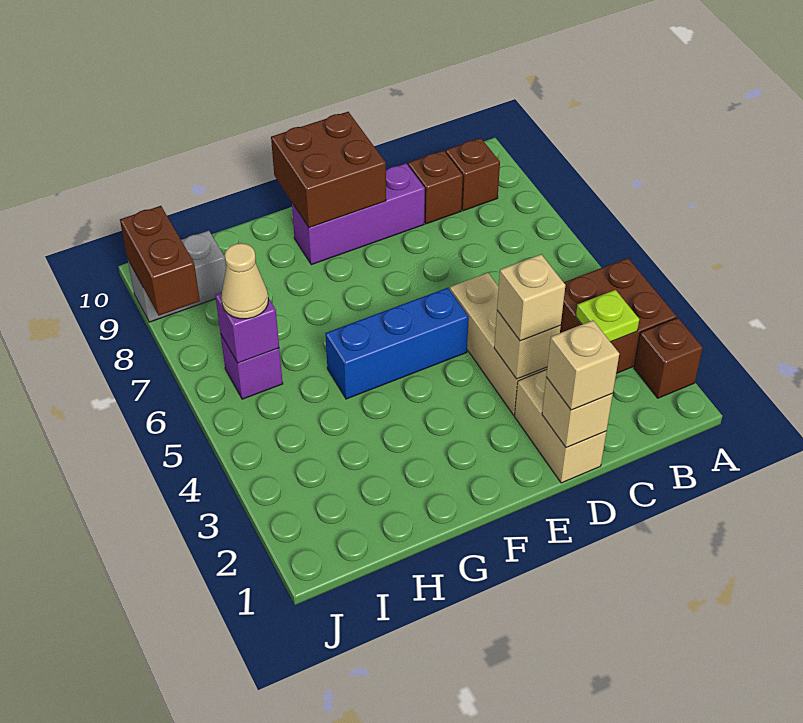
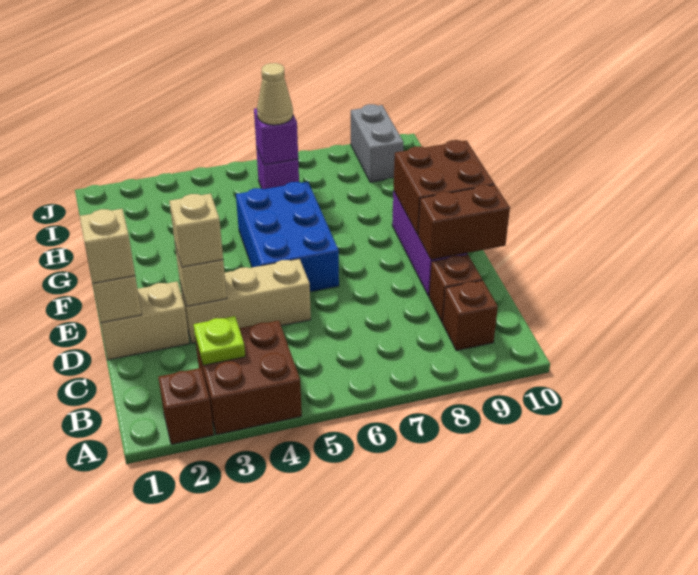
blue 1x3 brick [325,288,469,399] -> blue 2x3 brick [236,182,339,292]
brown 1x2 brick [120,206,200,316] -> brown 1x2 brick moved to [418,185,510,260]

